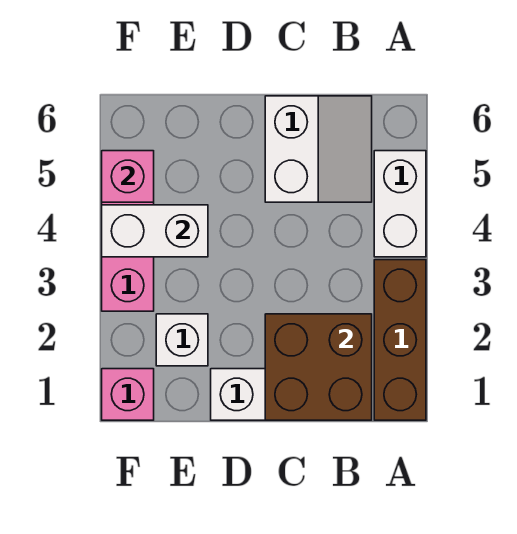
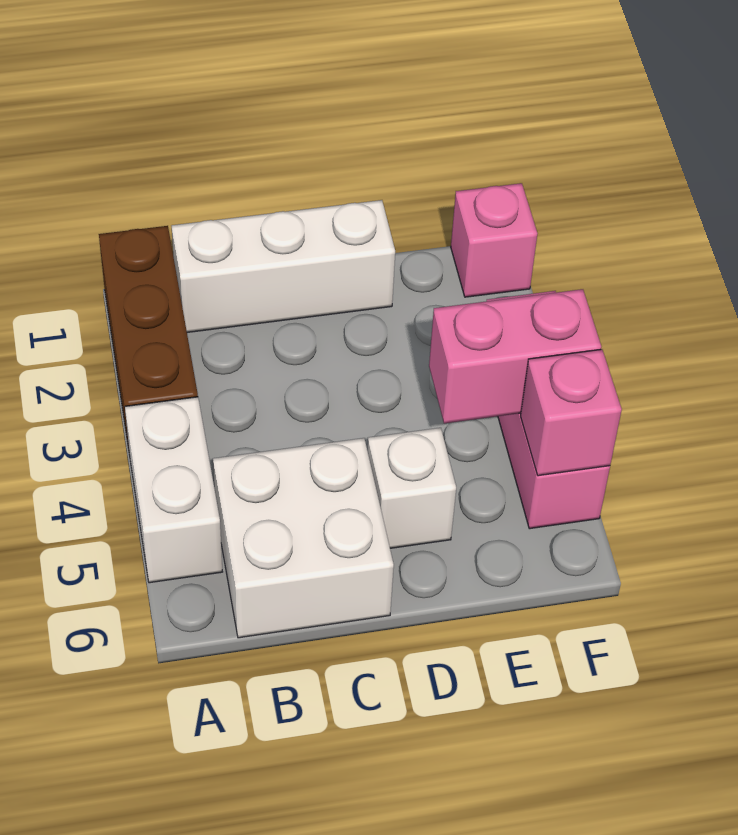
brown 2x2 brick [265,314,372,420] -> none
white 2x2 slope [265,96,372,202] -> white 2x2 brick [213,438,394,638]
white 1x1 brick [156,314,208,366] -> white 1x1 brick moved to [368,428,456,548]
white 1x2 brick [102,205,208,257] -> pink 1x2 brick [429,289,601,424]

